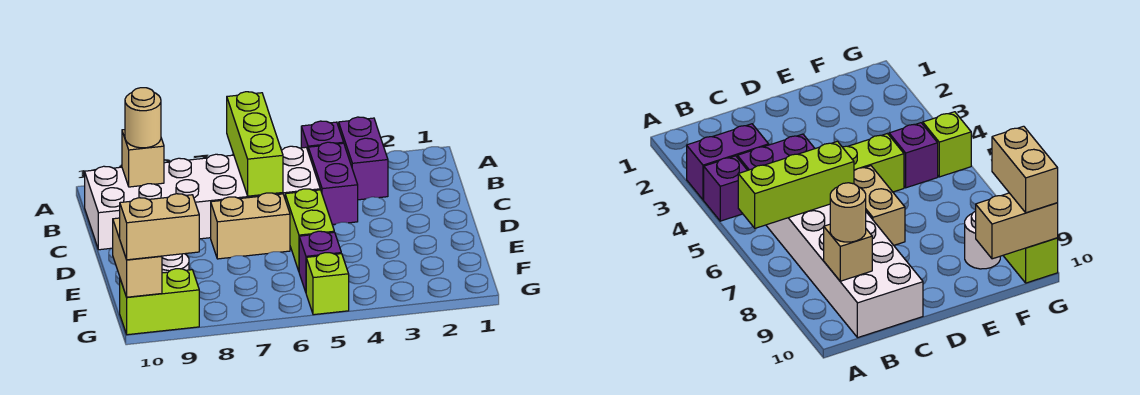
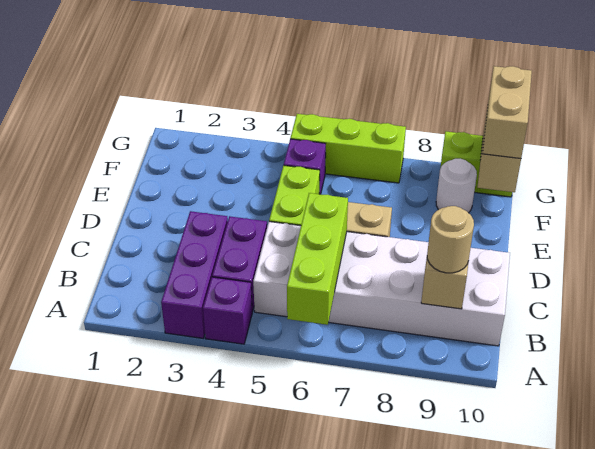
purple 1x2 brick [339,117,388,200] -> purple 1x3 brick [161,211,228,338]
lime 1x1 brick [306,253,349,315] -> lime 1x3 brick [290,114,406,183]
tan 1x2 brick [120,194,199,260] -> tan 1x2 brick turned to [483,66,532,158]

